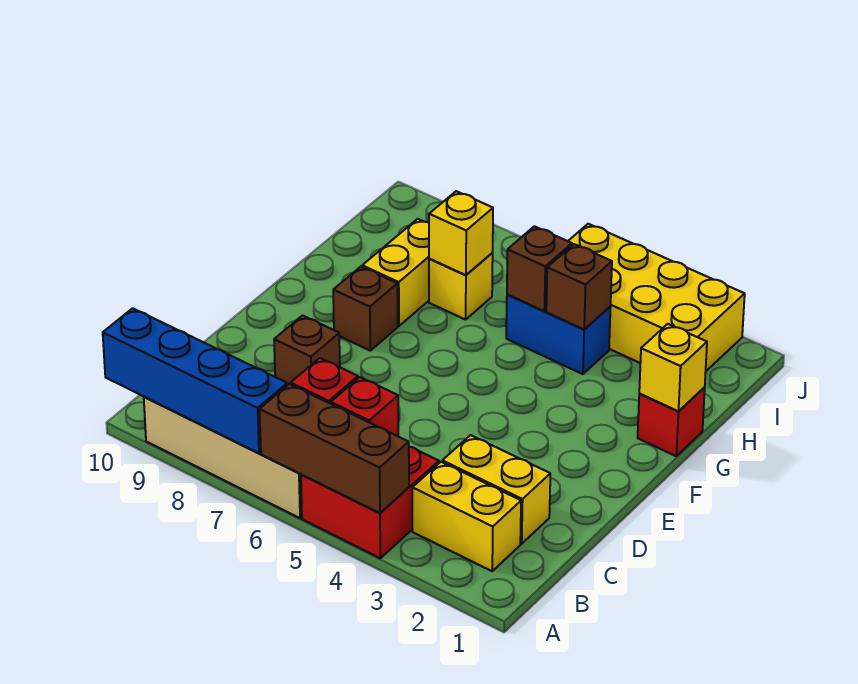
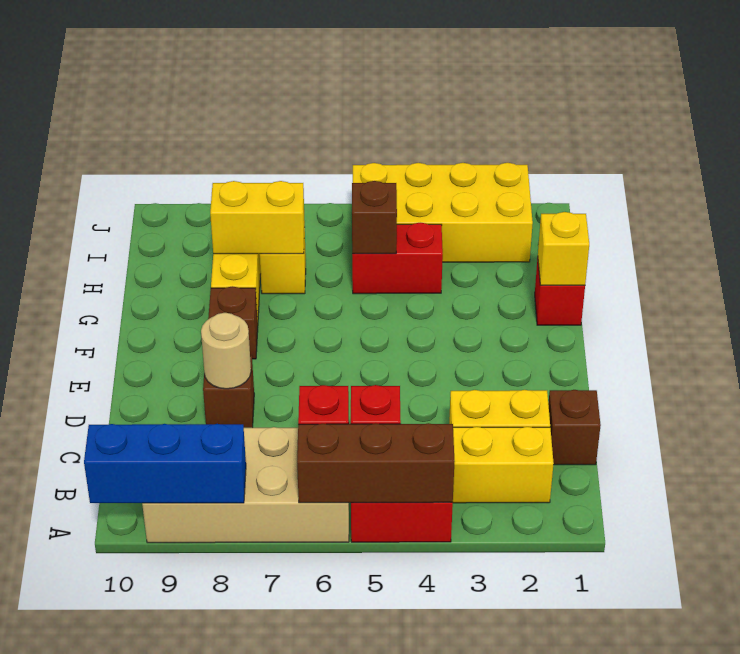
blue 1x4 brick [103,308,287,453] -> blue 1x3 brick [84,424,246,503]
none -> tan 1x1 round brick [201,313,251,389]
blue 1x2 brick [506,294,610,374] -> red 1x2 brick [352,223,443,294]
brown 1x1 brick [546,244,612,329] -> brown 1x1 brick moved to [548,390,601,465]
yellow 1x1 brick [429,191,493,275] -> yellow 1x2 brick [210,181,305,254]

